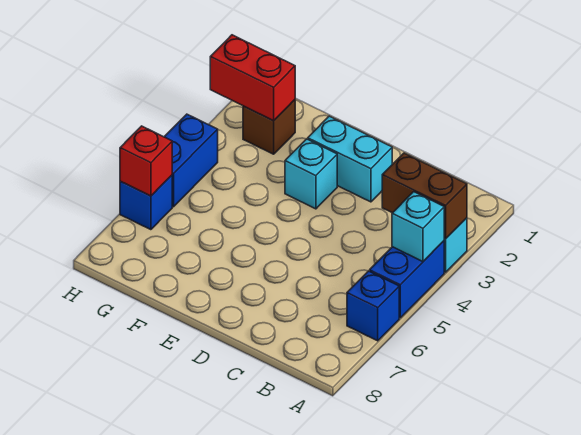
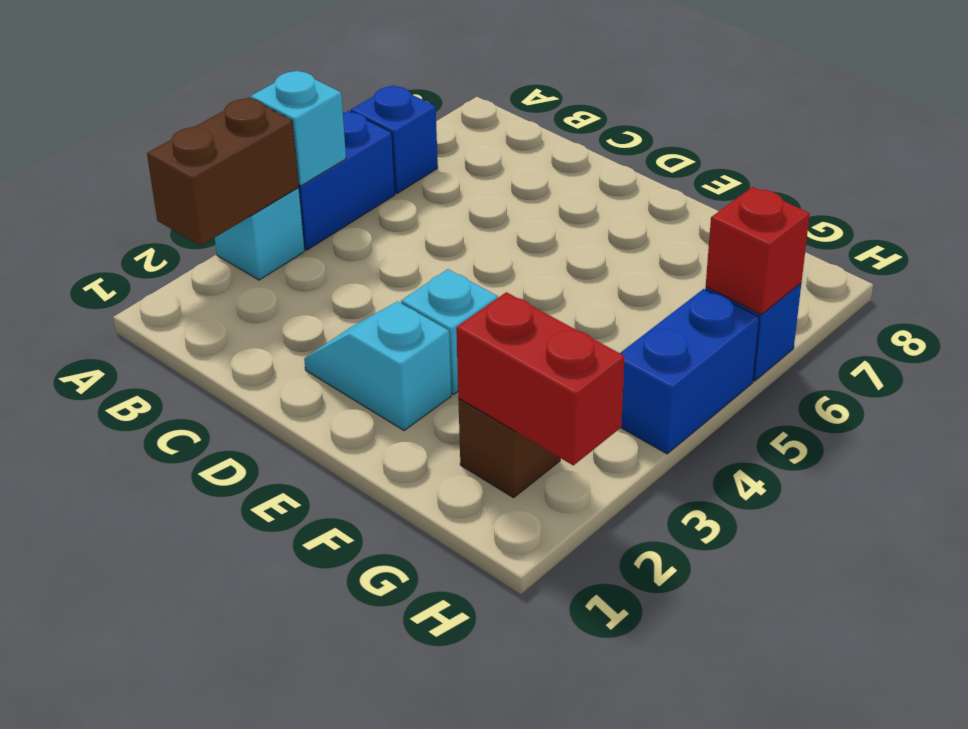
brown 1x2 brick [382,153,467,239] -> brown 1x2 brick turned to [147,98,299,246]
cyan 1x2 brick [308,116,392,202] -> cyan 1x2 slope [304,302,451,431]

